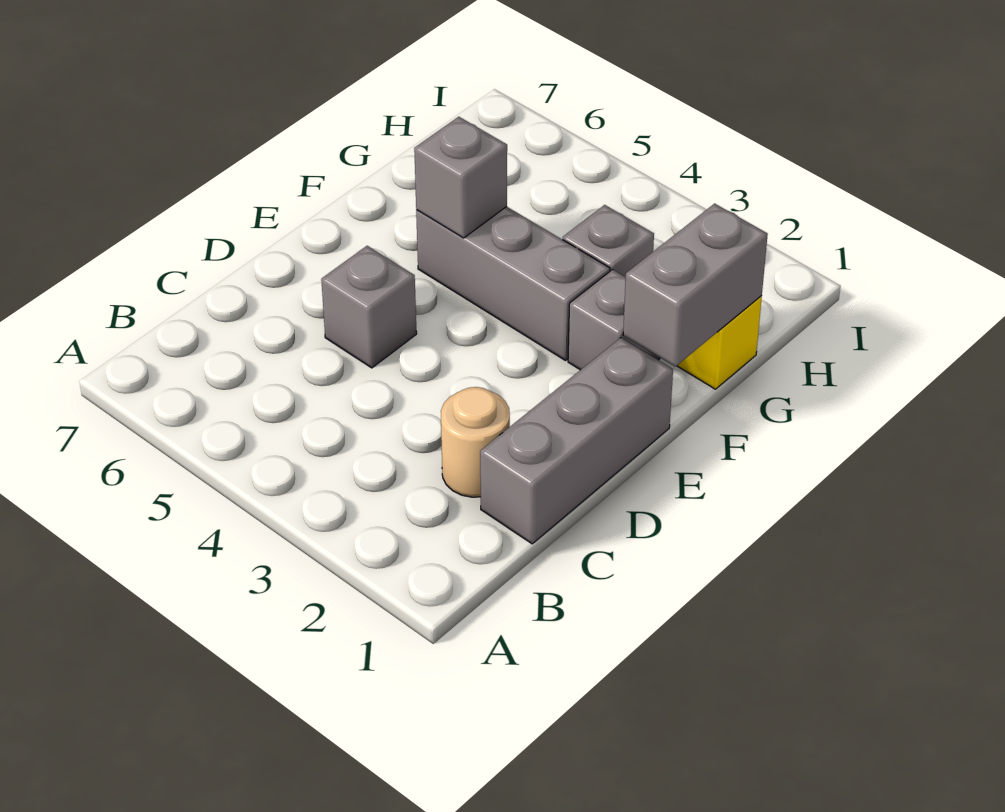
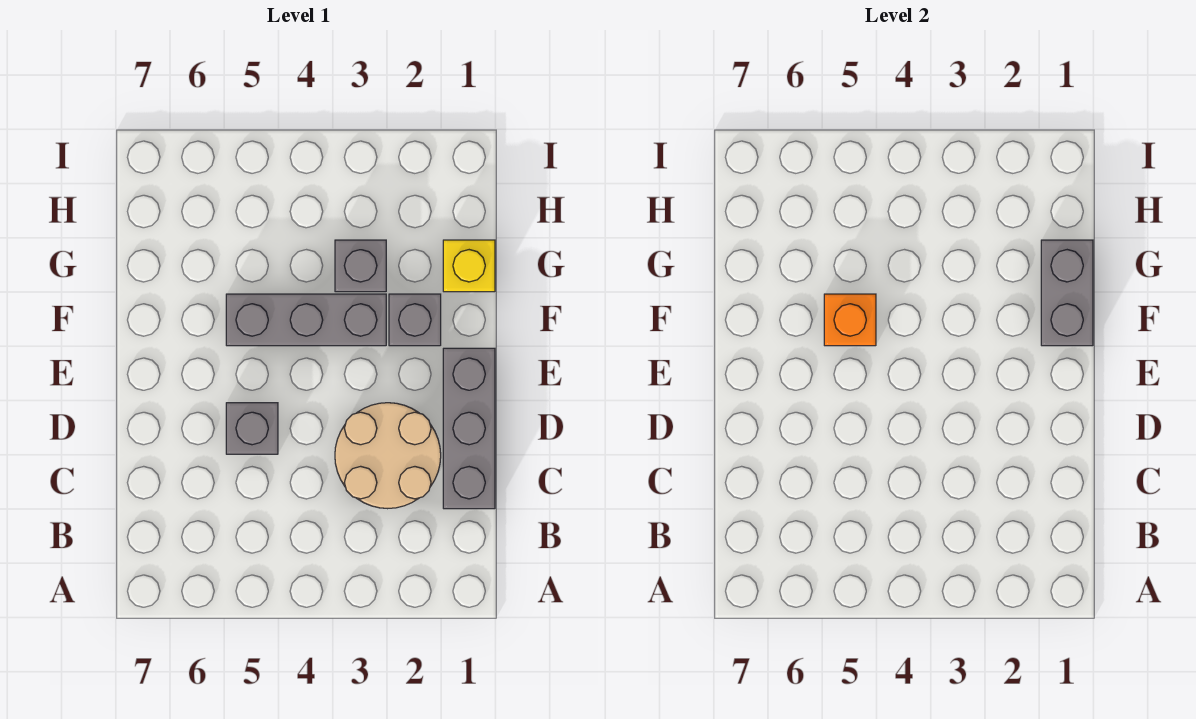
tan 1x1 round brick [441,387,510,497] -> tan 2x2 round brick [335,403,441,509]
grey 1x1 brick [414,117,507,238] -> orange 1x1 brick [824,294,876,346]

